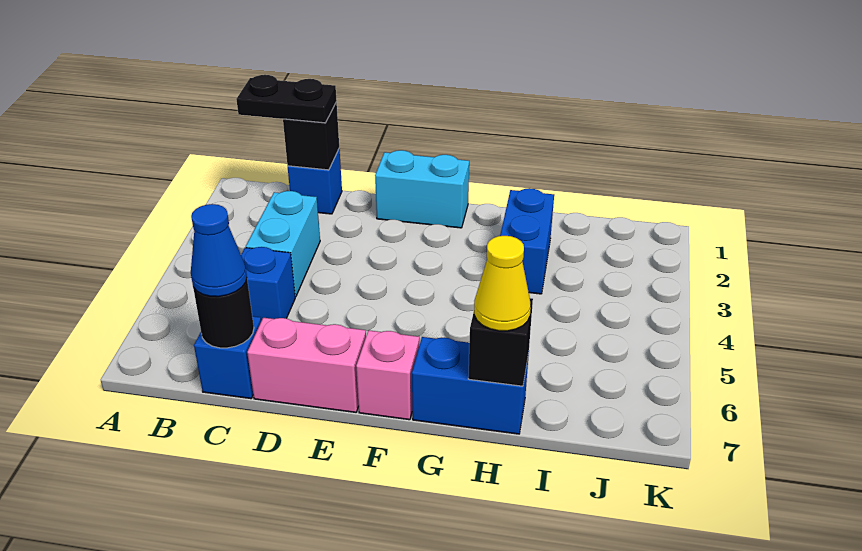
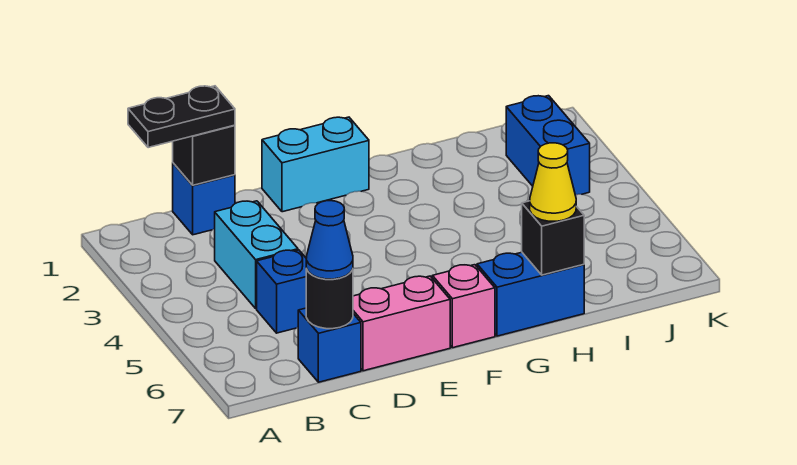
blue 1x2 brick [500,188,554,294] -> blue 1x2 brick moved to [506,96,590,195]

